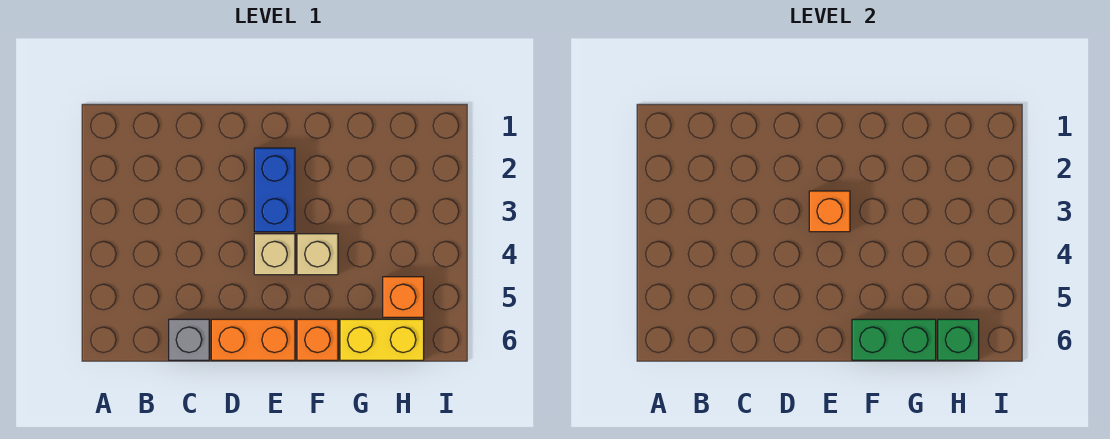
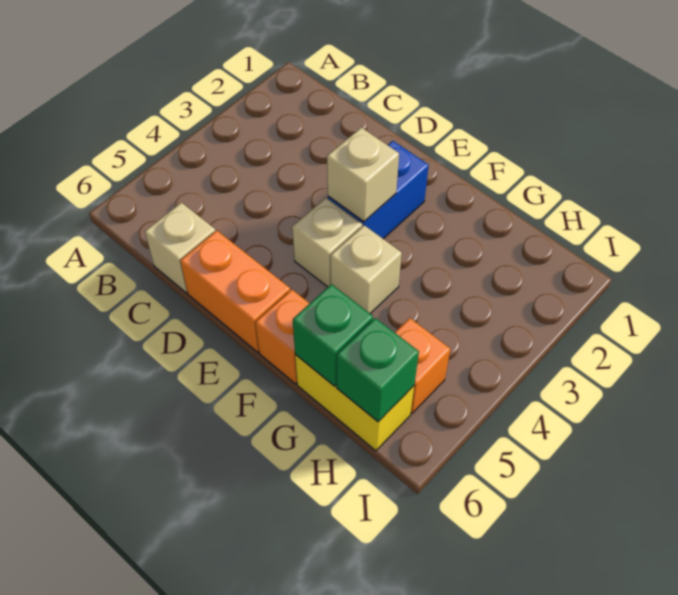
grey 1x1 brick [169,319,209,360] -> tan 1x1 brick [145,203,215,293]
orange 1x1 brick [809,191,850,232] -> tan 1x1 brick [327,128,399,222]
green 1x2 brick [852,319,936,360] -> green 1x1 brick [293,284,373,386]

